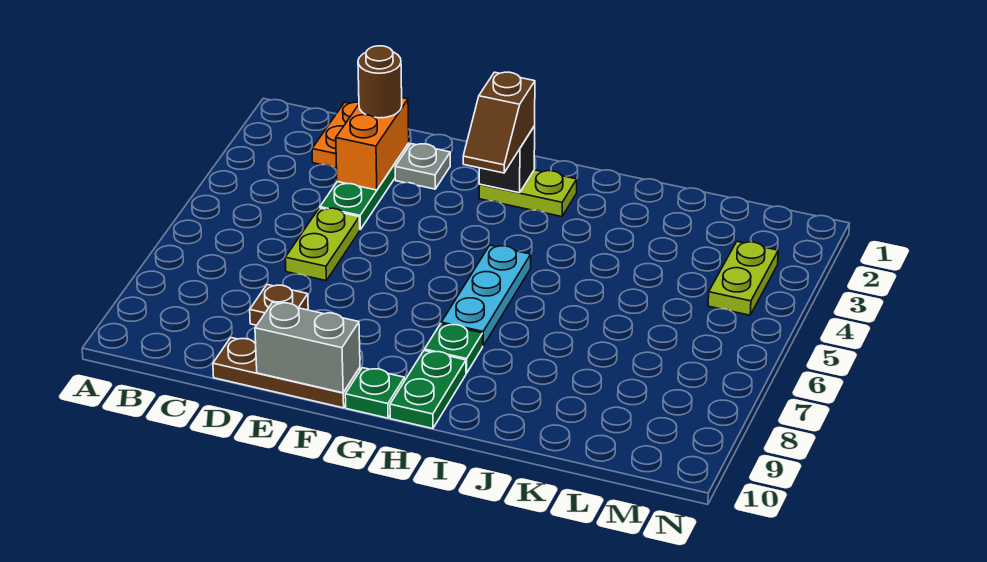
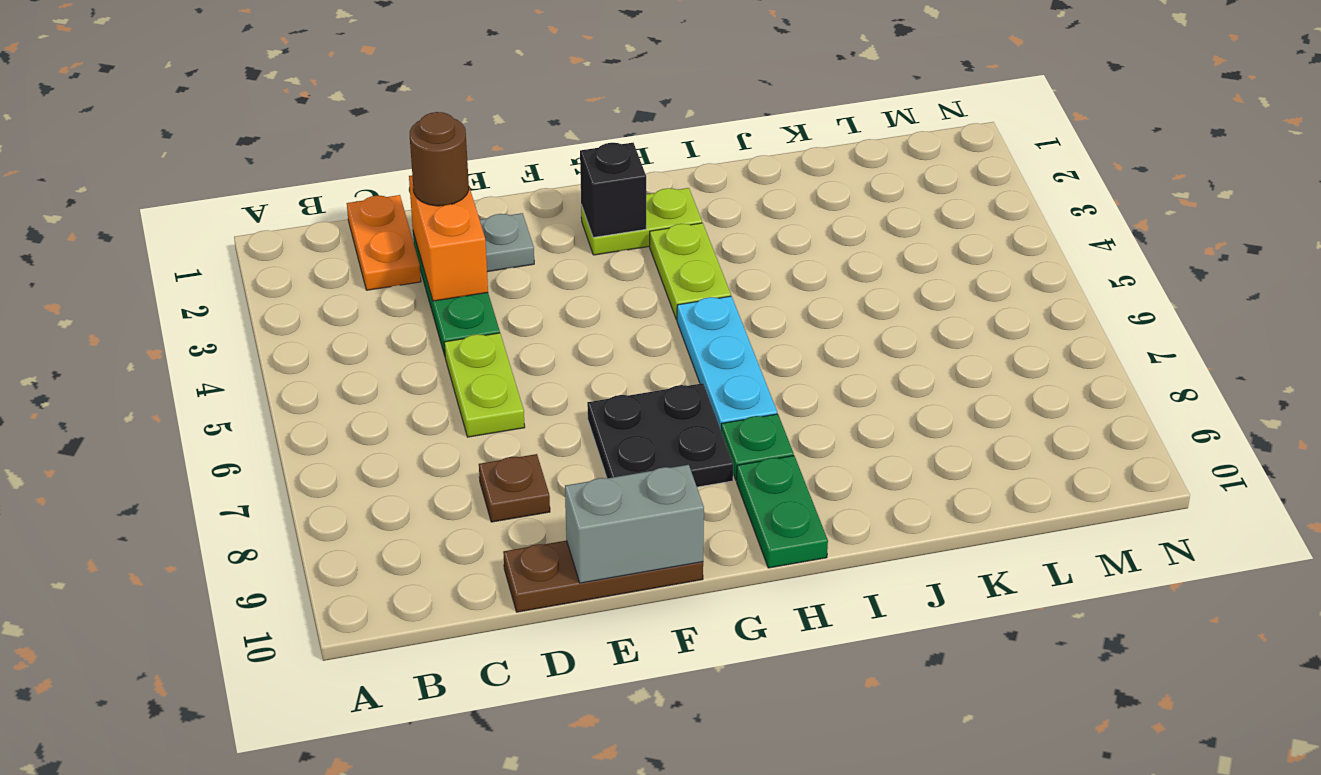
none -> black 2x2 plate [587,383,733,487]
brown 1x2 slope [463,72,535,173] -> none
green 1x1 plate [345,368,405,418] -> none
lime 1x2 plate [708,242,778,315] -> lime 1x2 plate moved to [650,223,731,320]

